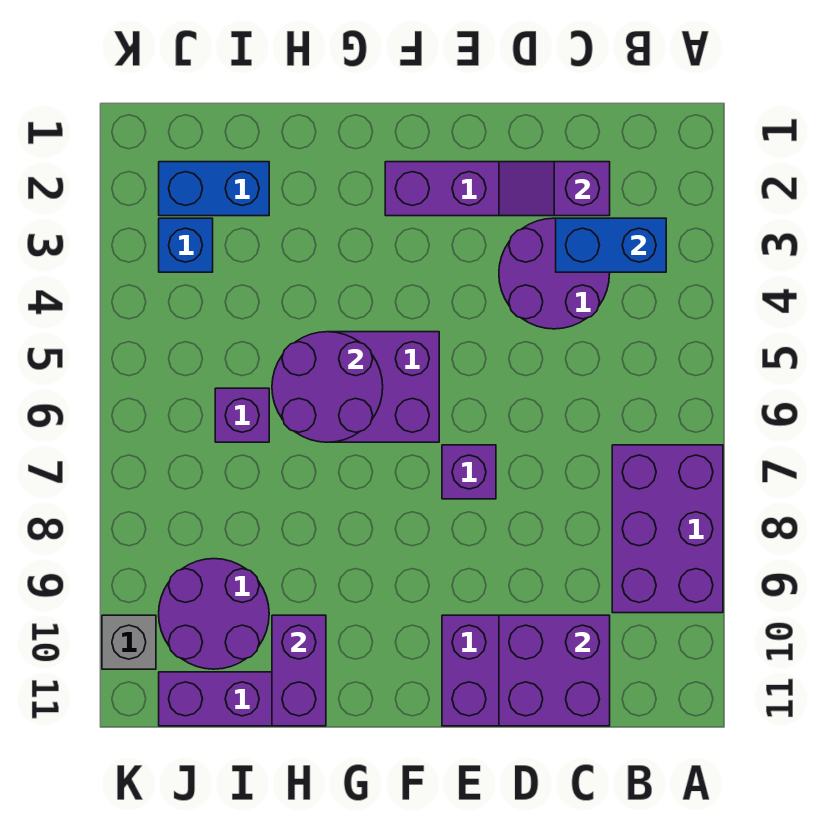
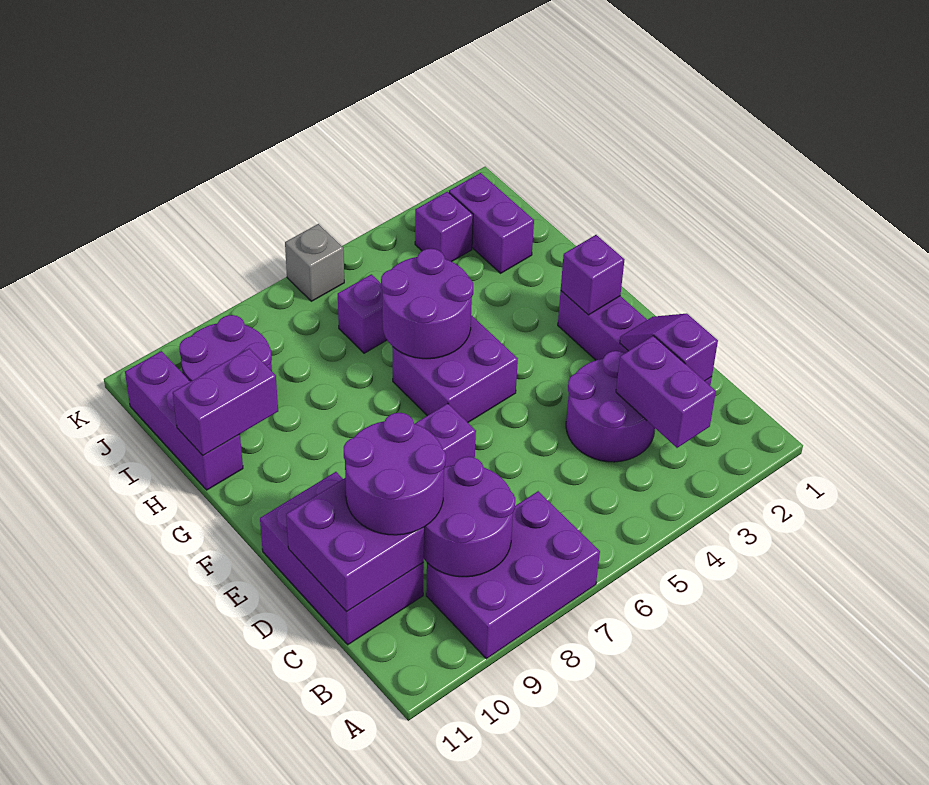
blue 1x2 brick [556,218,666,272] -> purple 1x2 brick [616,336,716,448]
none -> purple 2x2 round brick [424,457,515,577]
none -> purple 2x2 round brick [344,413,446,535]
none -> purple 1x1 brick [561,235,624,315]
blue 1x2 brick [159,162,269,216] -> purple 1x2 brick [449,173,534,273]
blue 1x1 brick [159,218,213,272] -> purple 1x1 brick [415,192,473,262]
grey 1x1 brick [102,615,156,669] -> grey 1x1 brick moved to [285,224,344,301]

